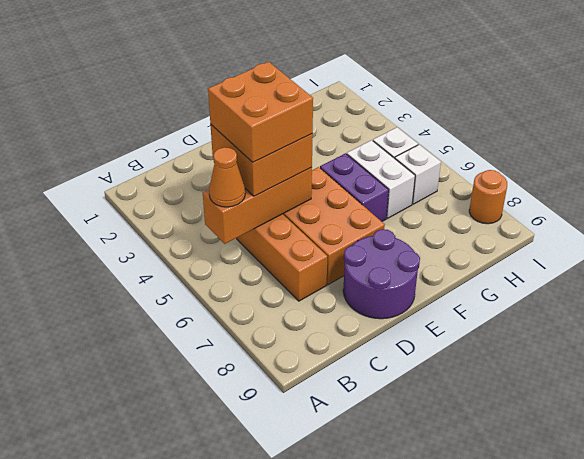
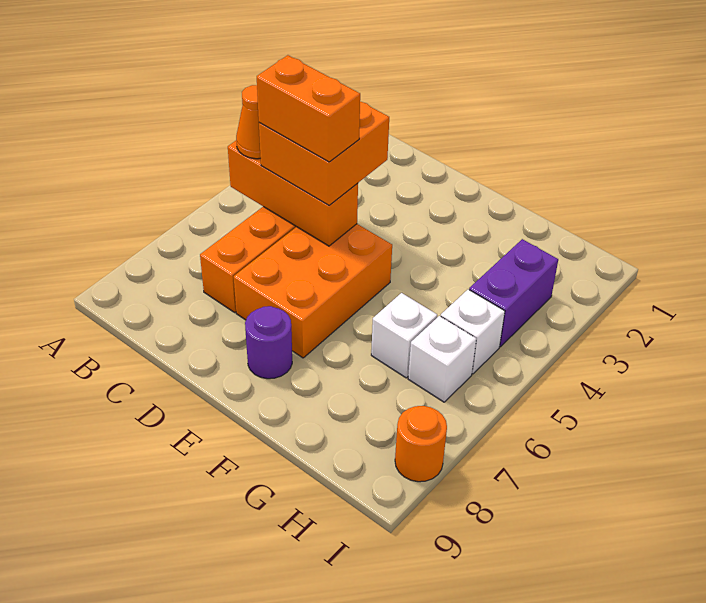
orange 2x2 brick [208,62,313,162] -> orange 1x2 brick [257,55,360,162]
purple 2x2 round brick [343,229,420,319] -> purple 1x1 round brick [245,306,292,379]
purple 1x2 brick [320,153,389,221] -> purple 1x2 brick moved to [469,239,558,347]
white 1x2 brick [347,140,415,218] -> white 1x1 brick [371,293,437,378]

